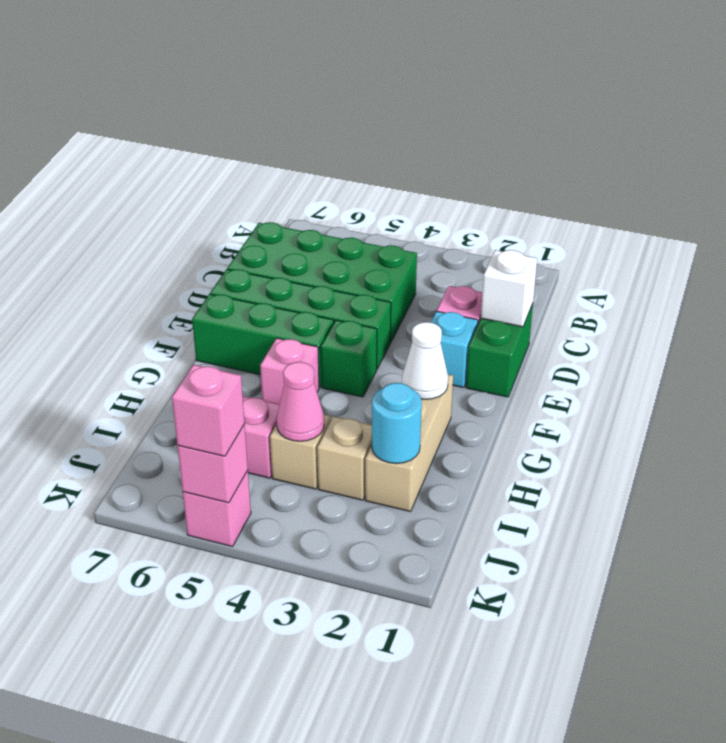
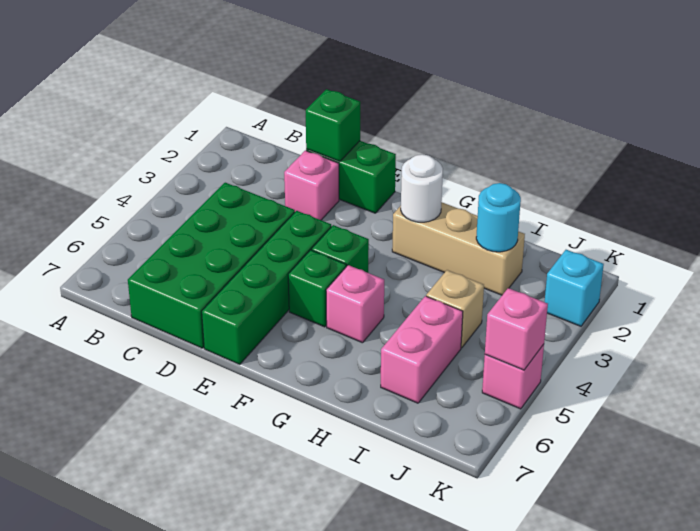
white 1x1 brick [481,250,537,327] -> green 1x1 brick [306,89,360,162]
cyan 1x1 brick [431,311,478,388] -> cyan 1x1 brick moved to [545,250,604,326]
green 1x3 brick [192,294,334,388] -> green 1x1 brick [288,250,346,327]
white 1x1 cone [402,322,448,399] -> white 1x1 round brick [401,154,443,222]
tan 1x1 brick [317,416,372,500] -> none
pink 1x1 cone [277,362,324,441] -> none
pink 1x1 brick [172,365,245,456] -> none

